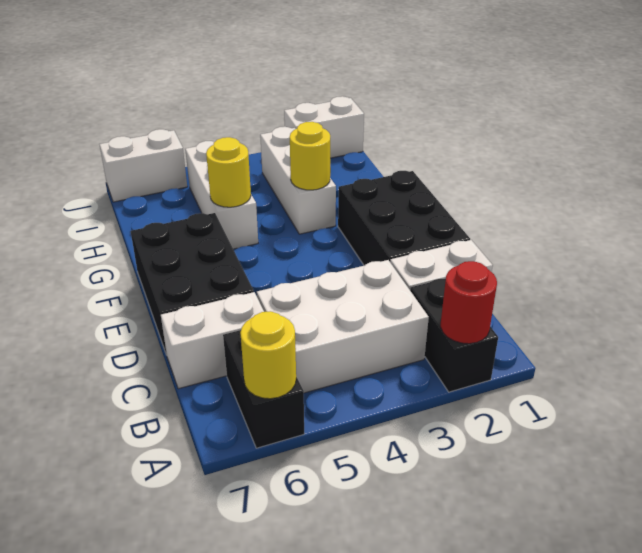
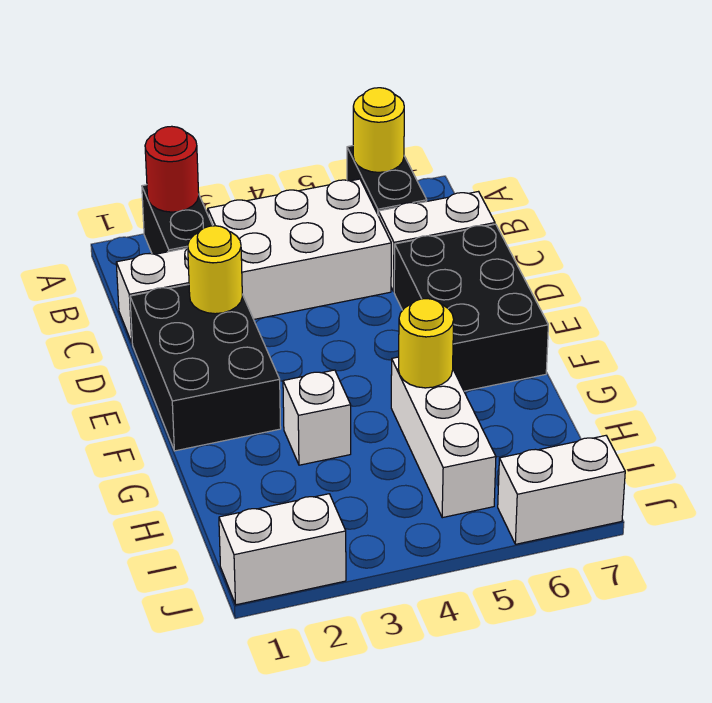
white 1x3 brick [260,127,336,234] -> white 1x1 brick [283,370,351,465]
yellow 1x1 round brick [290,122,330,190] -> yellow 1x1 round brick moved to [188,226,242,314]

